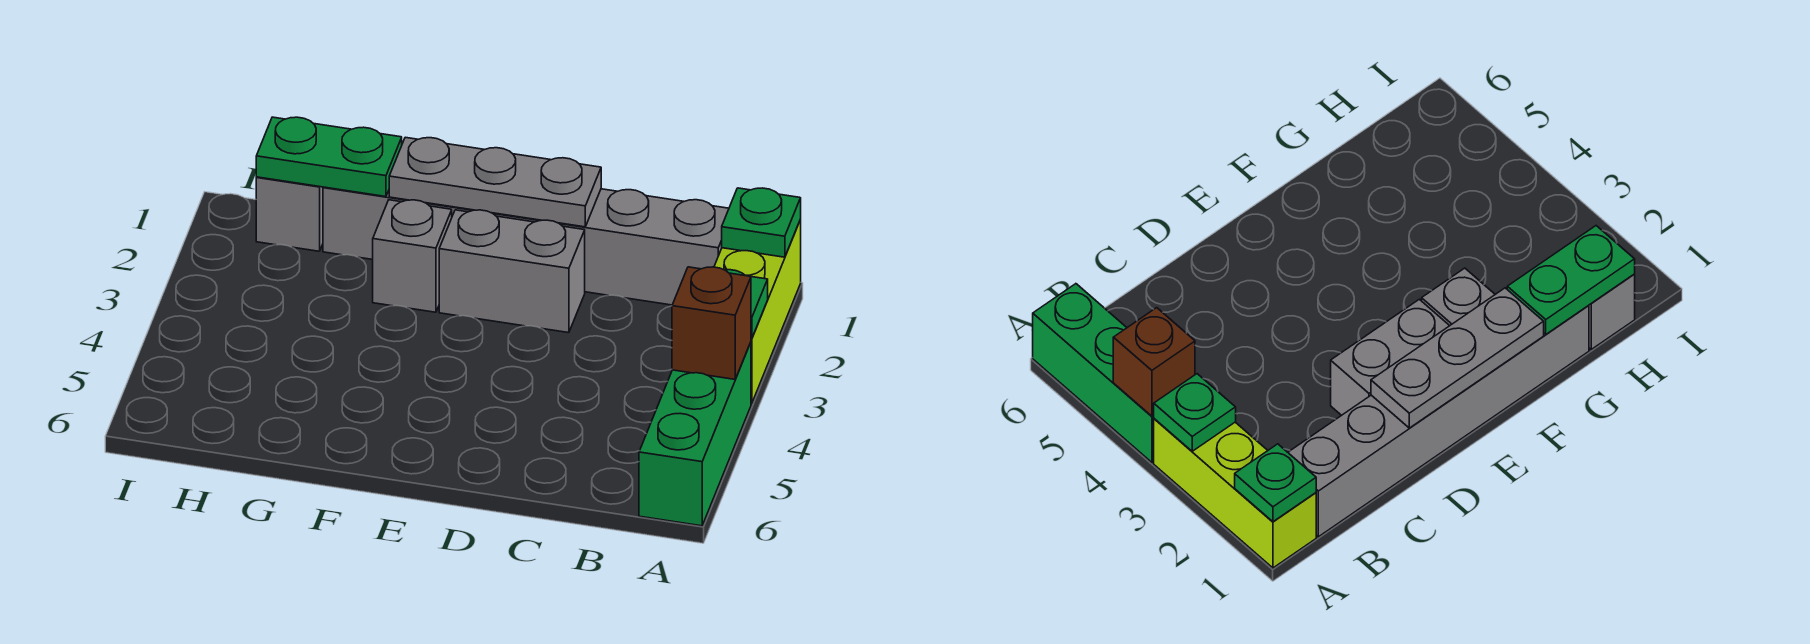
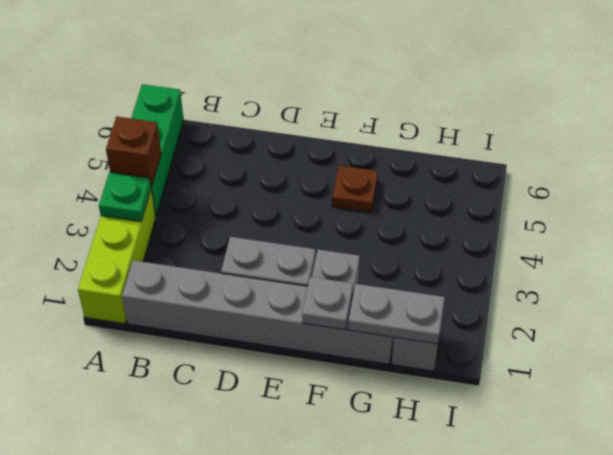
green 1x1 plate [722,188,801,257] -> none
grey 1x3 plate [389,137,601,227] -> grey 1x1 plate [302,277,353,330]
none -> brown 1x1 plate [332,165,378,212]
green 1x2 plate [256,117,402,197] -> grey 1x2 plate [348,284,445,344]

